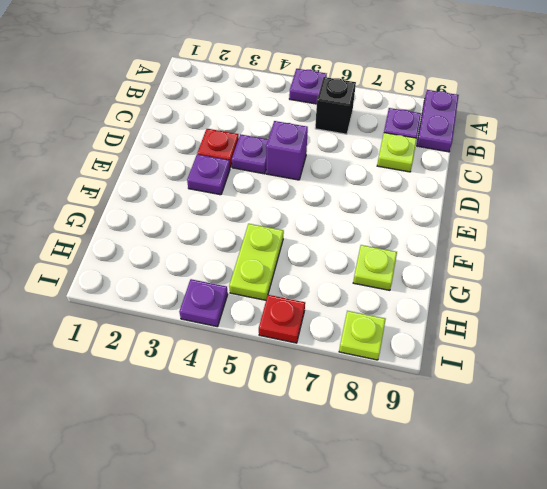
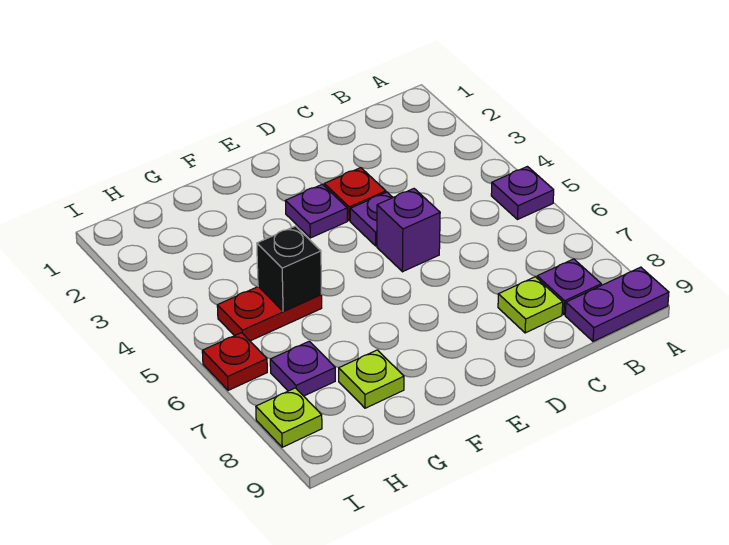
black 1x1 brick [315,77,356,134] -> black 1x1 brick moved to [257,226,321,311]
lime 1x2 plate [229,224,284,300] -> red 1x2 plate [217,287,322,341]
purple 1x1 plate [179,279,228,327] -> purple 1x1 plate moved to [270,341,335,396]

